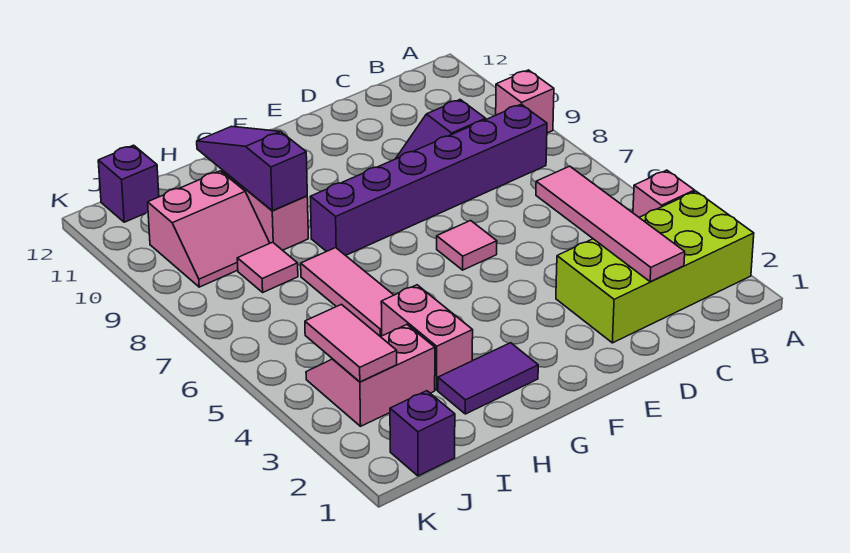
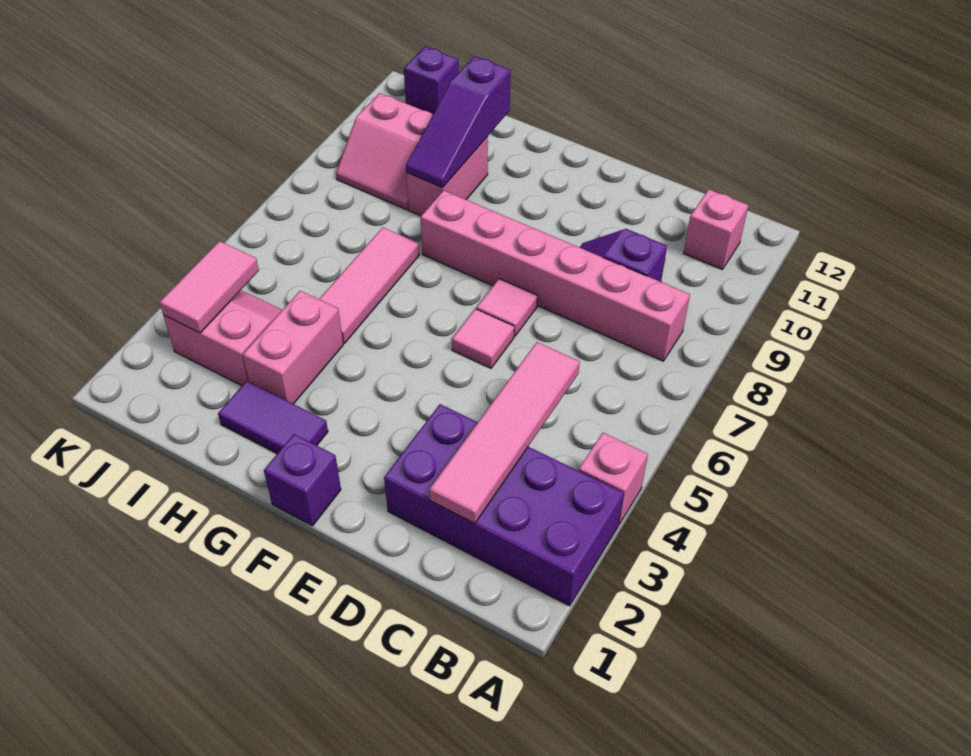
lime 2x4 brick [556,191,754,343] -> purple 2x4 brick [384,404,624,606]
pink 1x1 brick [496,70,554,133] -> pink 1x1 brick moved to [684,190,748,270]
purple 1x6 brick [310,104,547,255] -> pink 1x6 brick [420,190,690,361]
purple 1x3 slope [197,126,307,211] -> purple 1x3 slope turned to [406,56,511,187]
pink 1x1 tile [237,242,298,292] -> pink 1x1 tile moved to [476,279,537,336]
purple 1x1 brick [390,391,455,476] -> purple 1x1 brick moved to [264,434,341,526]

